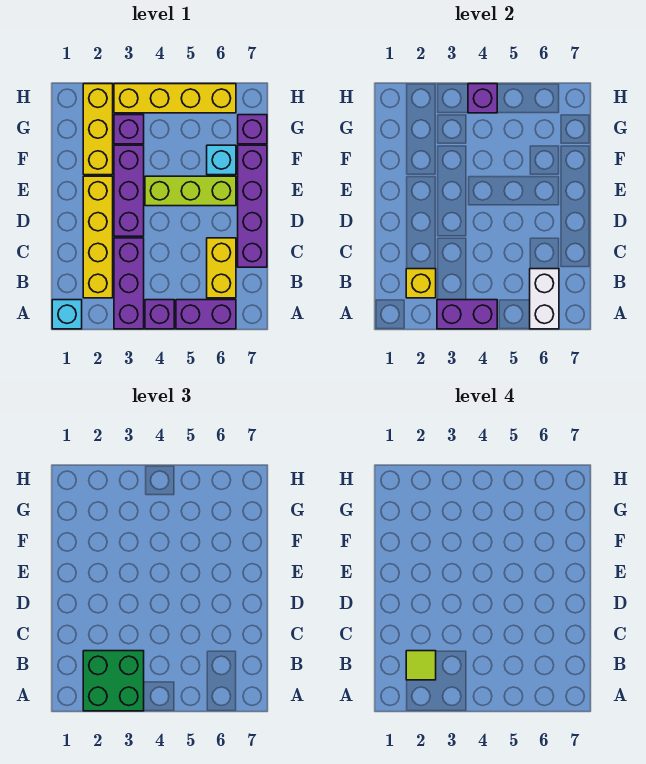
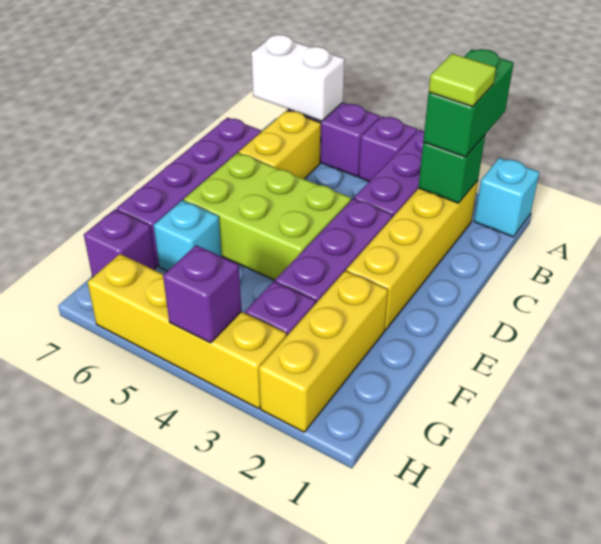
green 2x2 brick [83,651,144,711] -> green 1x2 brick [423,49,514,157]
purple 1x2 brick [437,300,497,329] -> none
white 1x2 brick [530,269,559,329] -> white 1x2 brick turned to [251,35,345,121]
yellow 1x1 brick [406,269,436,298] -> green 1x1 brick [418,135,485,203]
lime 1x3 brick [145,176,236,206] -> lime 2x3 brick [184,153,351,280]

